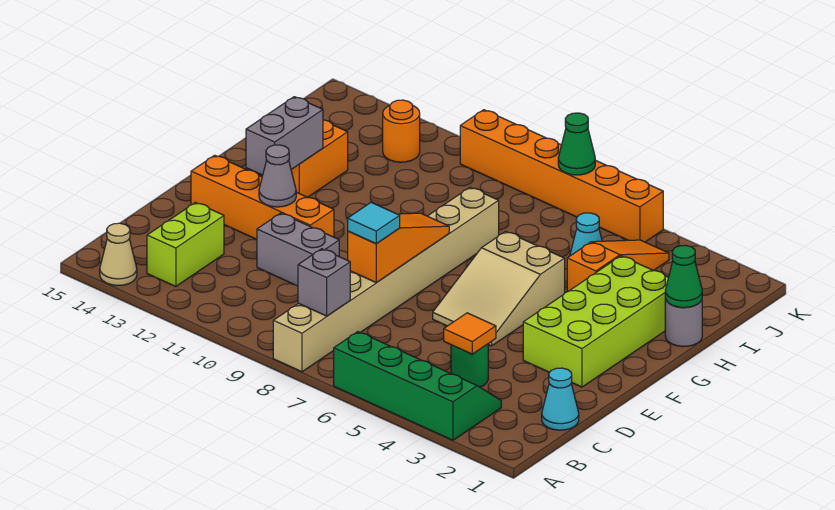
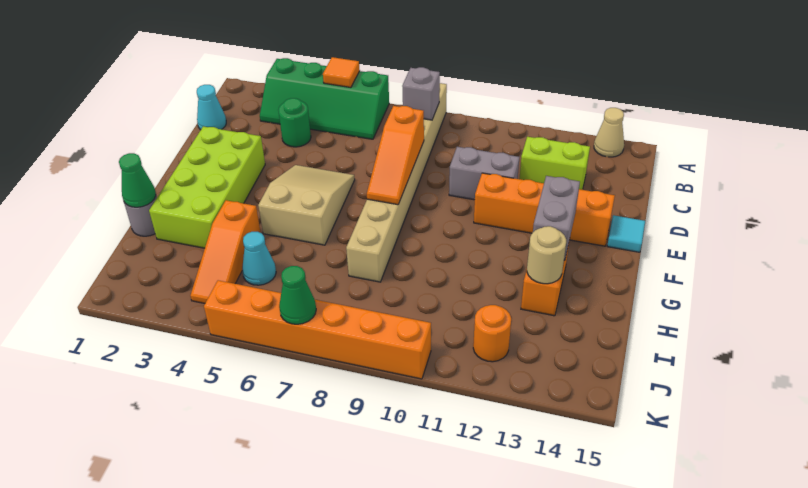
lime 1x2 brick [147,203,224,287] -> lime 1x2 brick turned to [519,137,590,190]
orange 1x1 tile [444,313,496,354] -> orange 1x1 tile moved to [323,57,360,87]
cyan 1x1 tile [348,202,400,243] -> cyan 1x1 tile moved to [607,215,645,252]
grey 1x1 cone [259,145,296,207] -> none
none -> tan 1x1 round brick [527,226,566,284]

